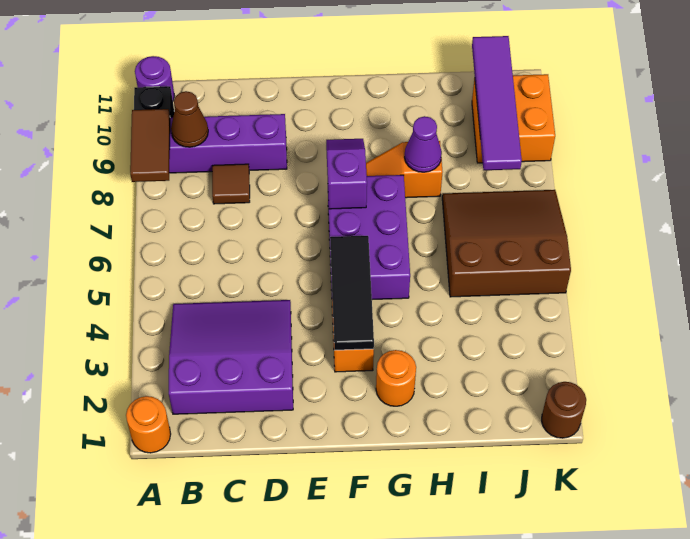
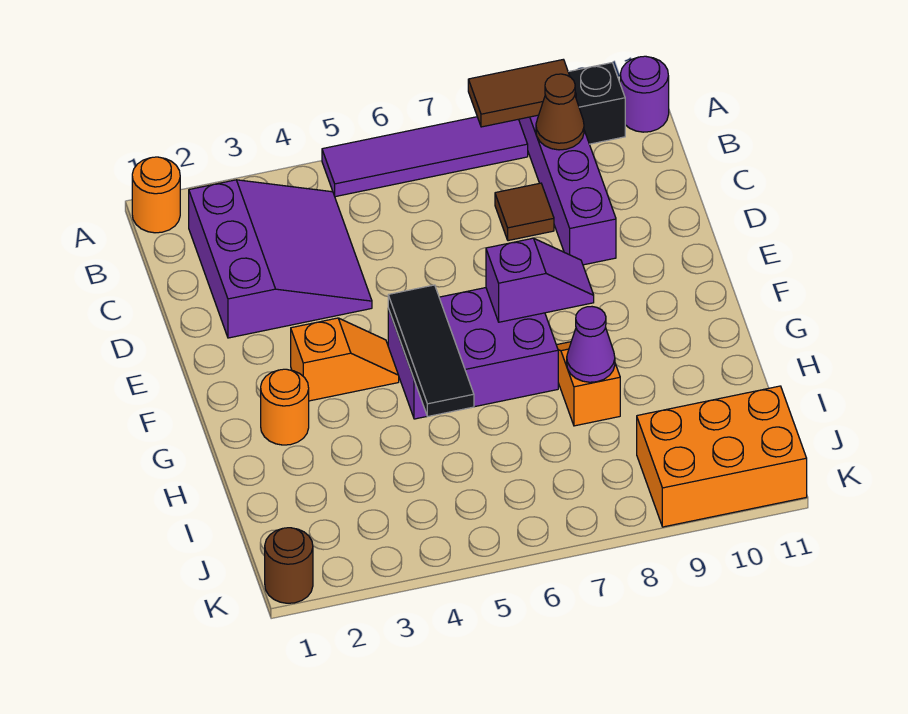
black 1x3 tile [330,236,374,350] -> black 1x3 tile turned to [388,285,474,417]
brown 3x3 slope [442,190,571,297] -> none
purple 1x4 tile [472,36,522,170] -> purple 1x4 tile moved to [322,117,528,197]
orange 2x2 brick [472,74,555,163] -> orange 2x3 brick [637,386,807,527]

